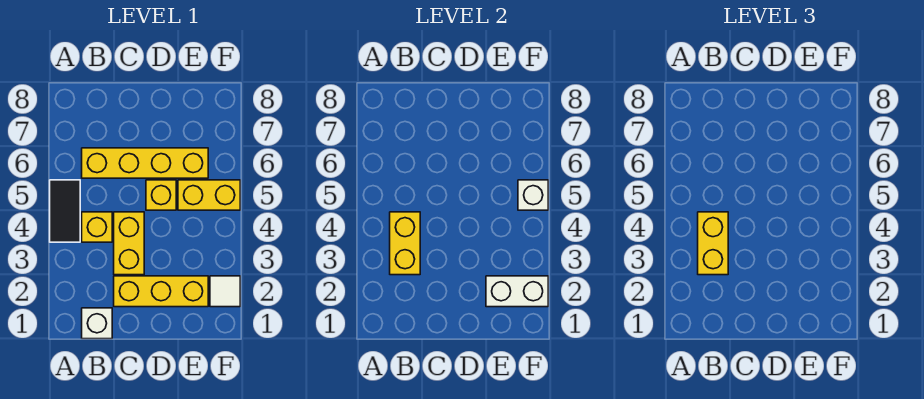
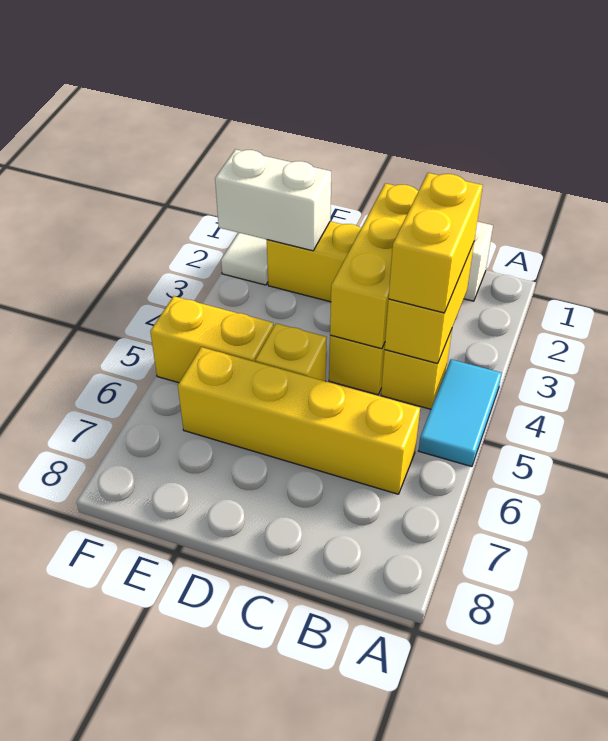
black 1x2 tile [50,180,80,242] -> cyan 1x2 tile [418,359,502,467]
none -> yellow 1x3 brick [330,183,418,349]
white 1x1 brick [518,180,548,210] -> none

